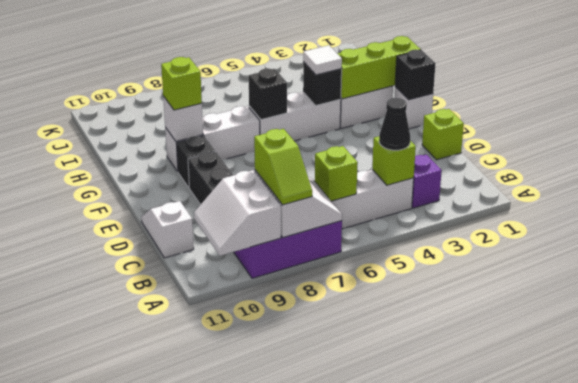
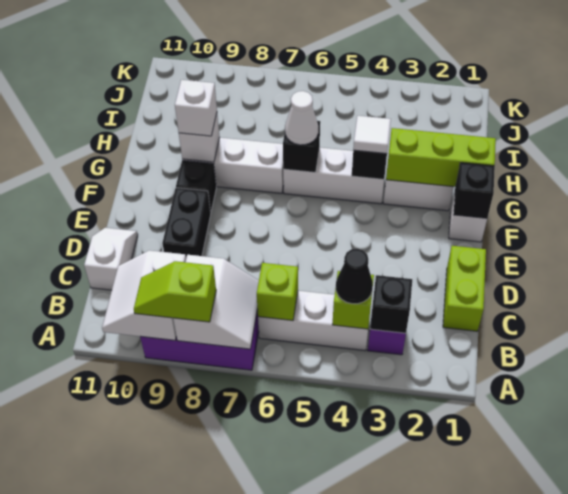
lime 1x2 slope [254,129,312,205] -> lime 1x2 slope turned to [134,261,216,322]
none -> black 1x1 brick [370,275,412,333]
lime 1x1 brick [422,109,464,160] -> lime 1x2 brick [443,246,486,331]
none -> white 1x1 cone [285,91,318,145]
lime 1x1 brick [161,57,202,110] -> white 1x1 brick [175,80,217,136]

